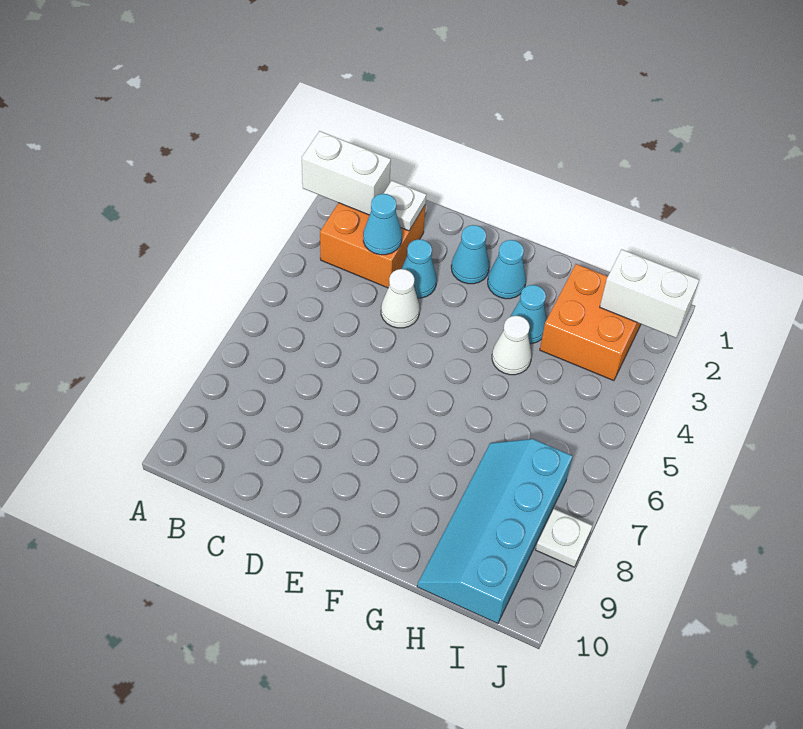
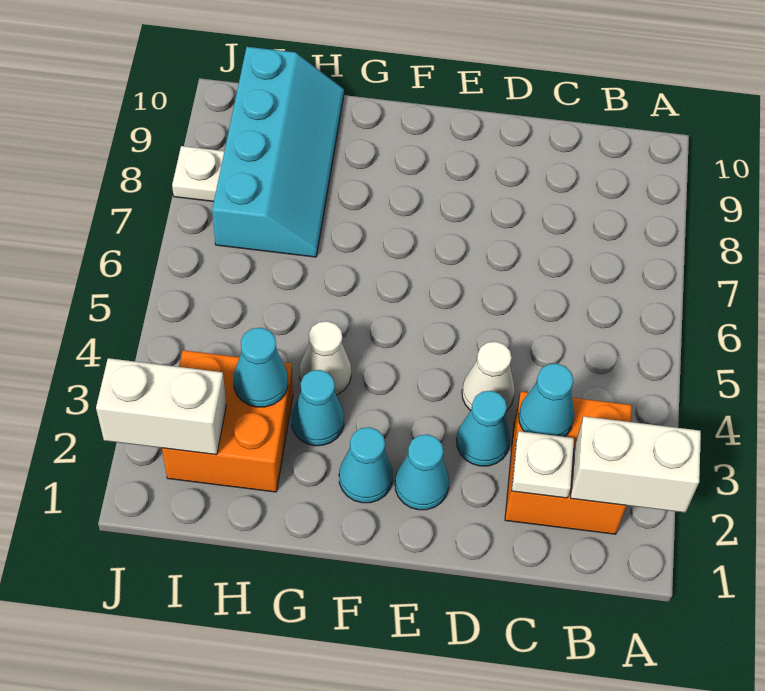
none -> cyan 1x1 cone [233,328,288,407]

